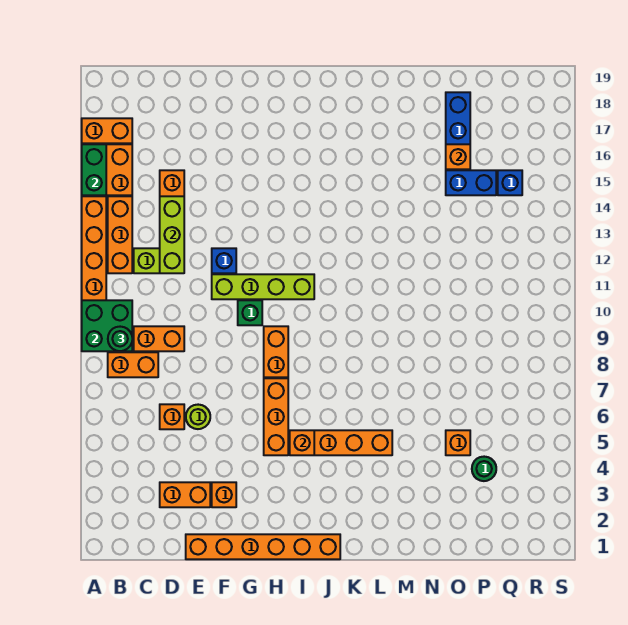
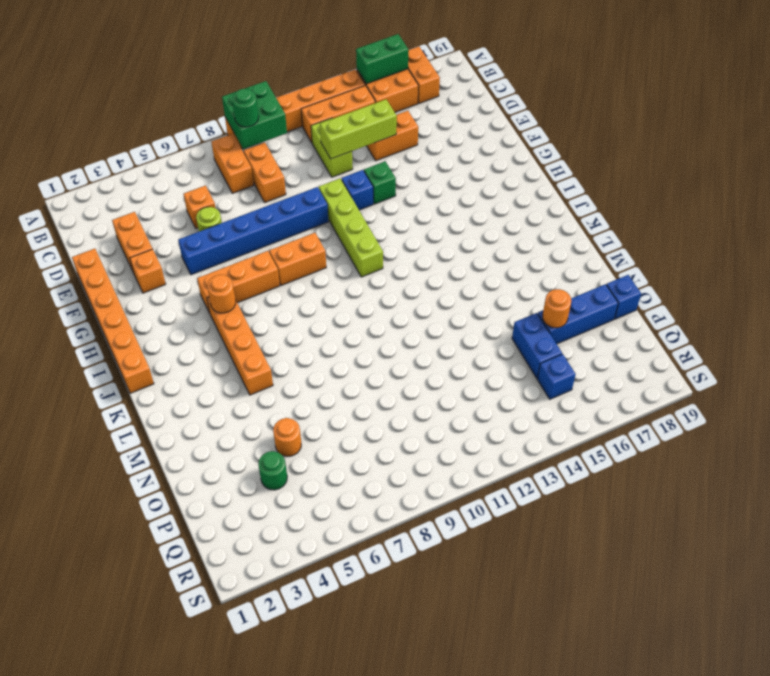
none -> blue 1x6 brick [178,187,329,275]
green 1x1 brick [238,300,262,325] -> green 1x1 brick moved to [364,162,396,204]
orange 1x1 brick [290,430,314,455] -> orange 1x1 round brick [207,275,236,313]
orange 1x1 brick [446,430,470,455] -> orange 1x1 round brick [273,418,301,456]
orange 1x1 brick [446,144,470,169] -> orange 1x1 round brick [543,289,571,328]
none -> blue 1x1 brick [607,275,641,319]

